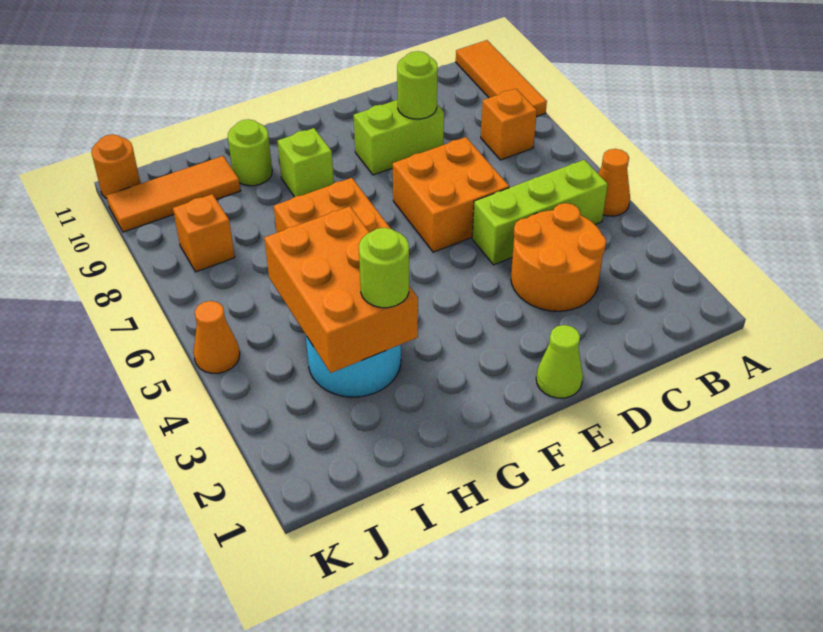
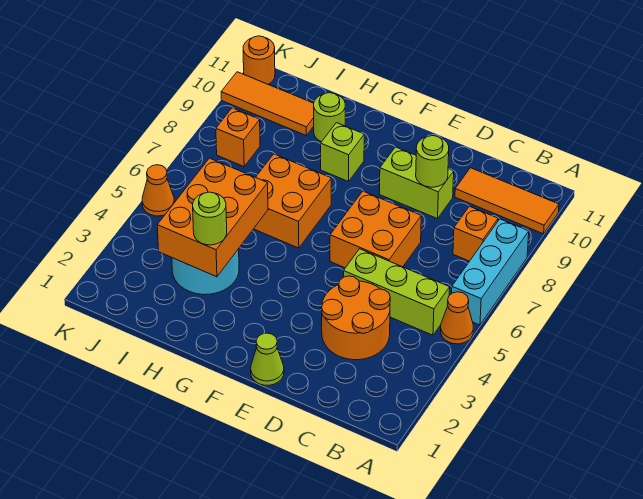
none -> cyan 1x3 brick [452,219,529,325]
orange 1x3 tile [456,40,547,117] -> orange 1x3 tile turned to [455,168,559,234]

